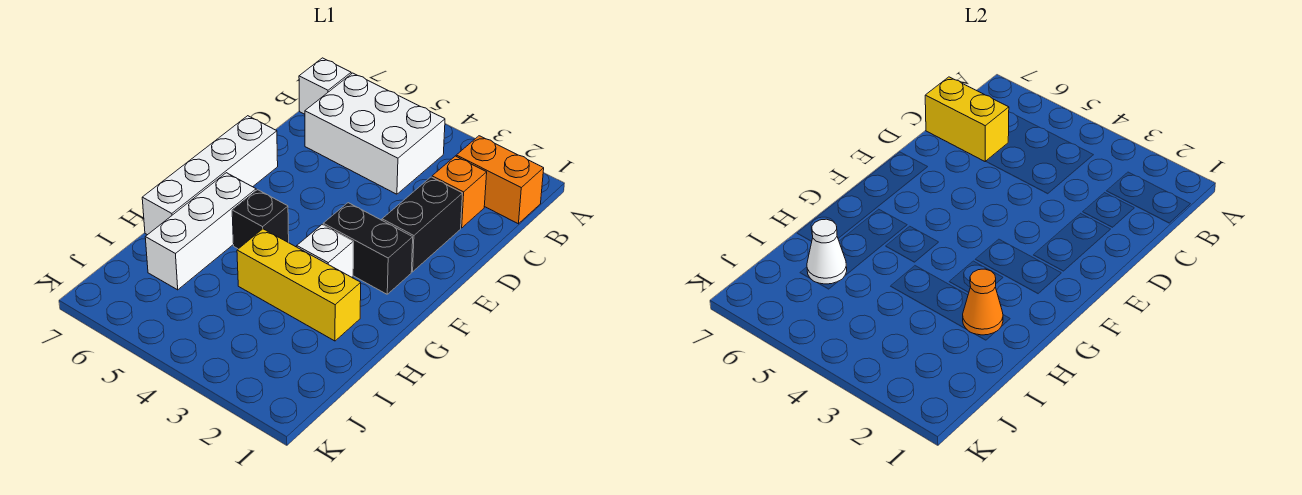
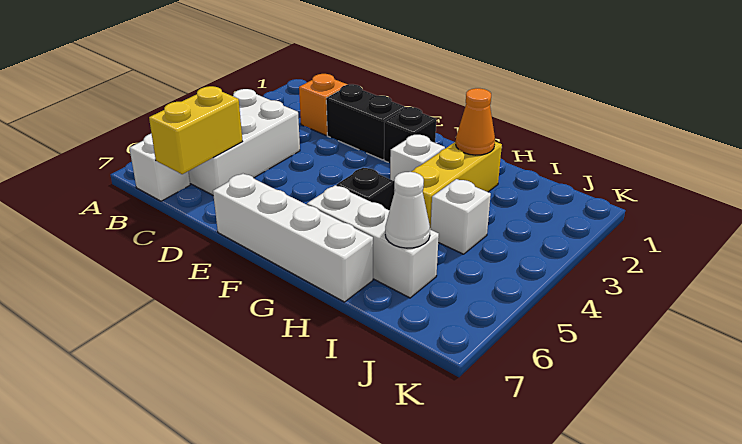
orange 1x2 brick [456,136,544,224] -> none
black 1x2 brick [323,203,413,294] -> black 1x1 brick [384,107,436,163]
none -> white 1x1 brick [431,179,491,254]

